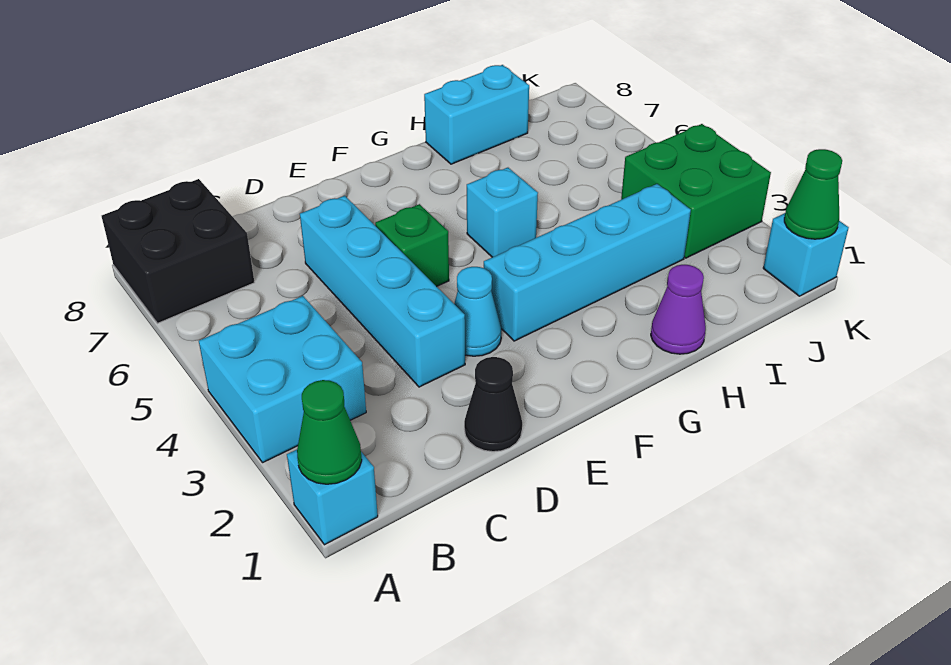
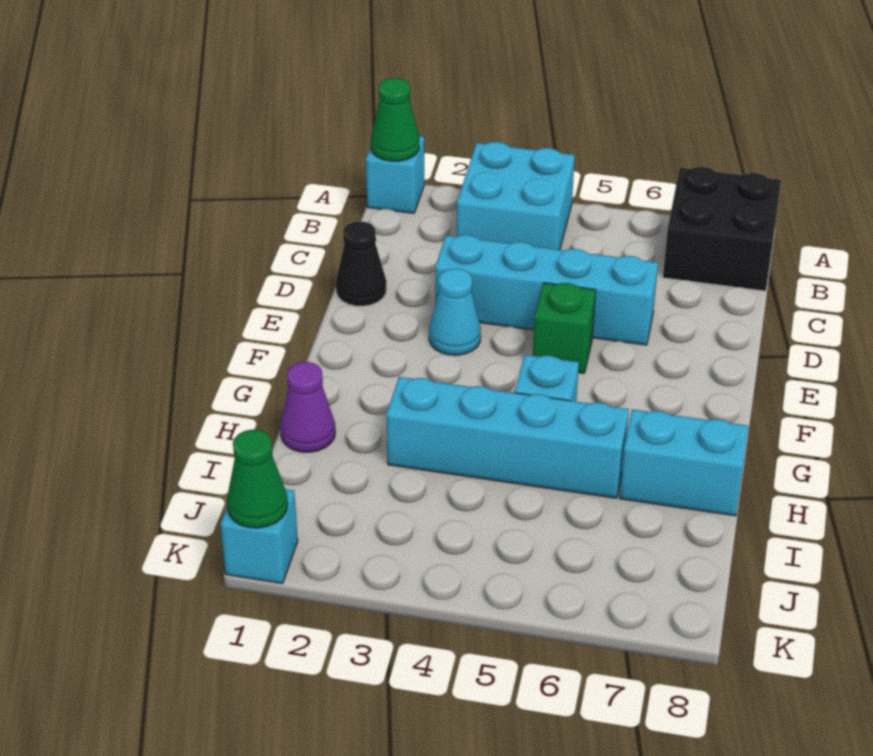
cyan 1x4 brick [484,184,691,341] -> cyan 1x4 brick turned to [386,377,629,498]
cyan 1x2 brick [424,65,529,164] -> cyan 1x2 brick turned to [620,409,748,516]
green 2x2 brick [621,124,771,258] -> none

